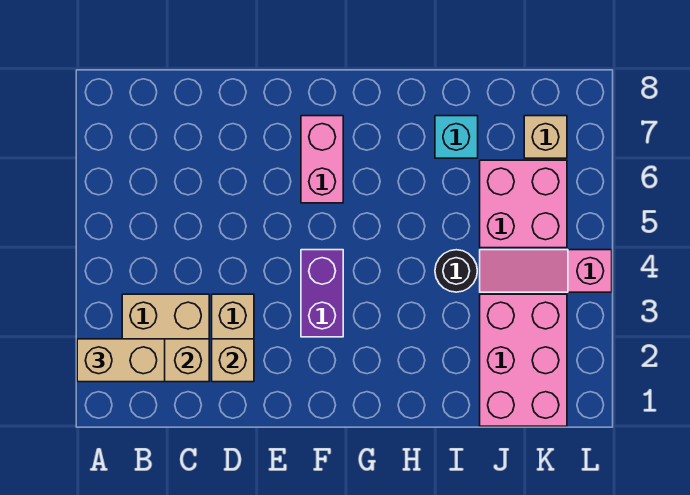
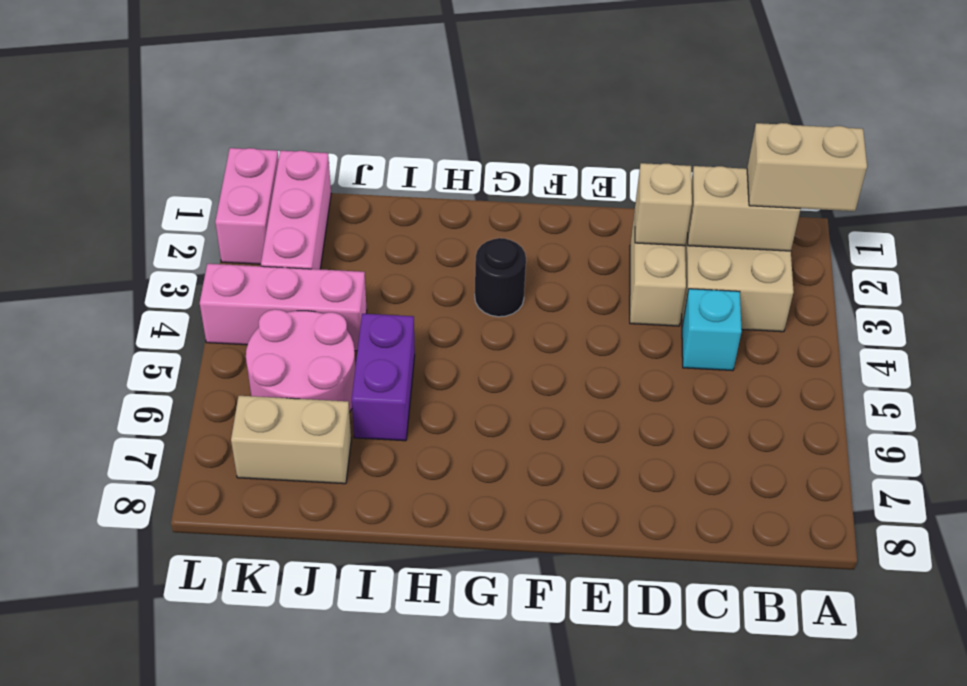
purple 1x2 brick [301,250,343,337] -> purple 1x2 brick moved to [352,314,415,441]
pink 1x2 brick [301,116,343,203] -> pink 1x2 brick moved to [215,148,279,264]
black 1x1 round brick [435,250,477,292] -> black 1x1 round brick moved to [475,238,526,317]
cyan 1x1 brick [435,116,478,158] -> cyan 1x1 brick moved to [682,289,742,371]
pink 2x3 brick [480,294,567,426] -> pink 1x3 brick [261,151,331,269]
pink 1x3 slope [480,250,612,292] -> pink 1x3 brick [200,264,367,351]
pink 2x2 brick [480,160,567,248] -> pink 2x2 round brick [246,309,356,412]
tan 1x1 brick [524,116,567,158] -> tan 1x2 brick [231,396,351,484]

